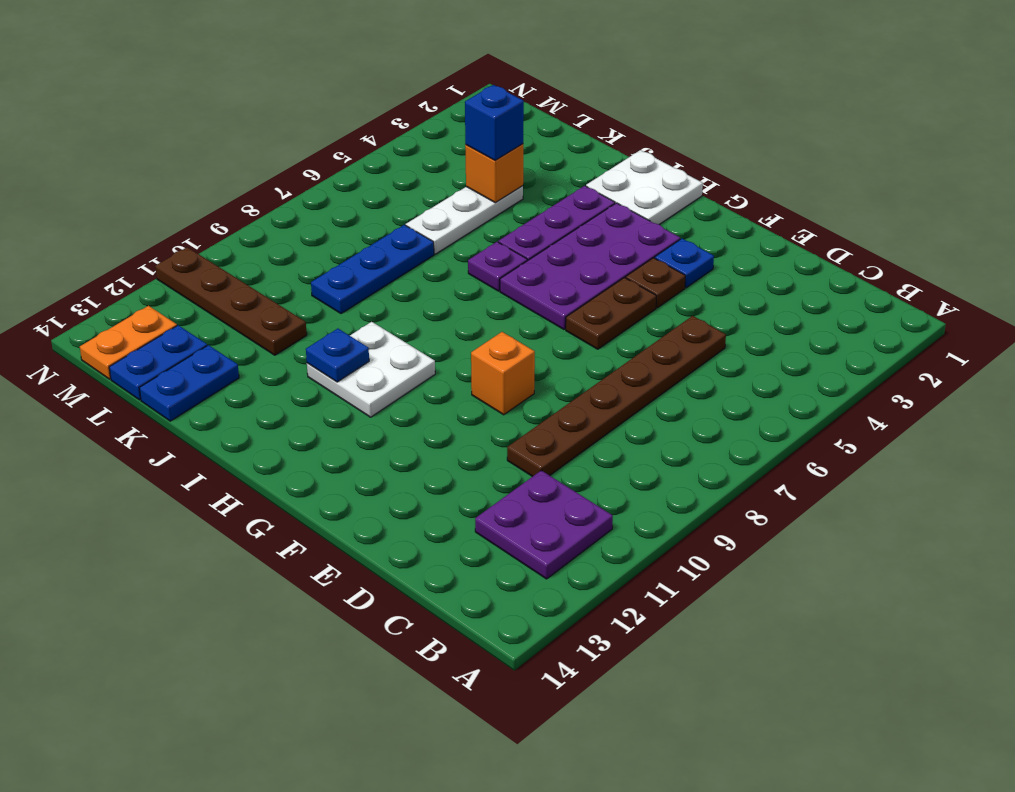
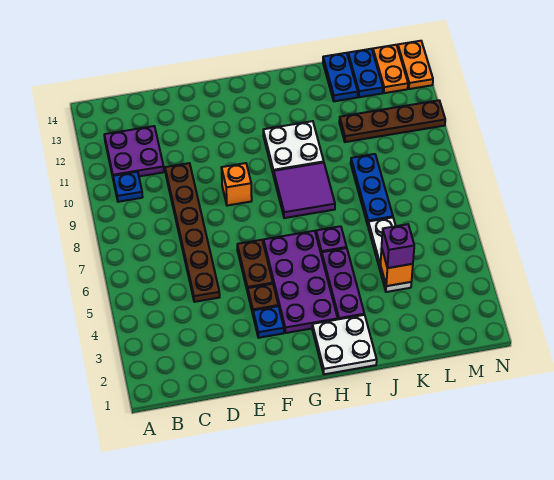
none -> purple 2x2 tile [274,163,335,218]
blue 1x1 plate [306,329,369,382] -> blue 1x1 plate moved to [113,172,143,202]
blue 1x1 brick [465,85,524,160] -> purple 1x1 brick [382,224,414,268]
none -> orange 1x2 plate [398,41,433,89]

